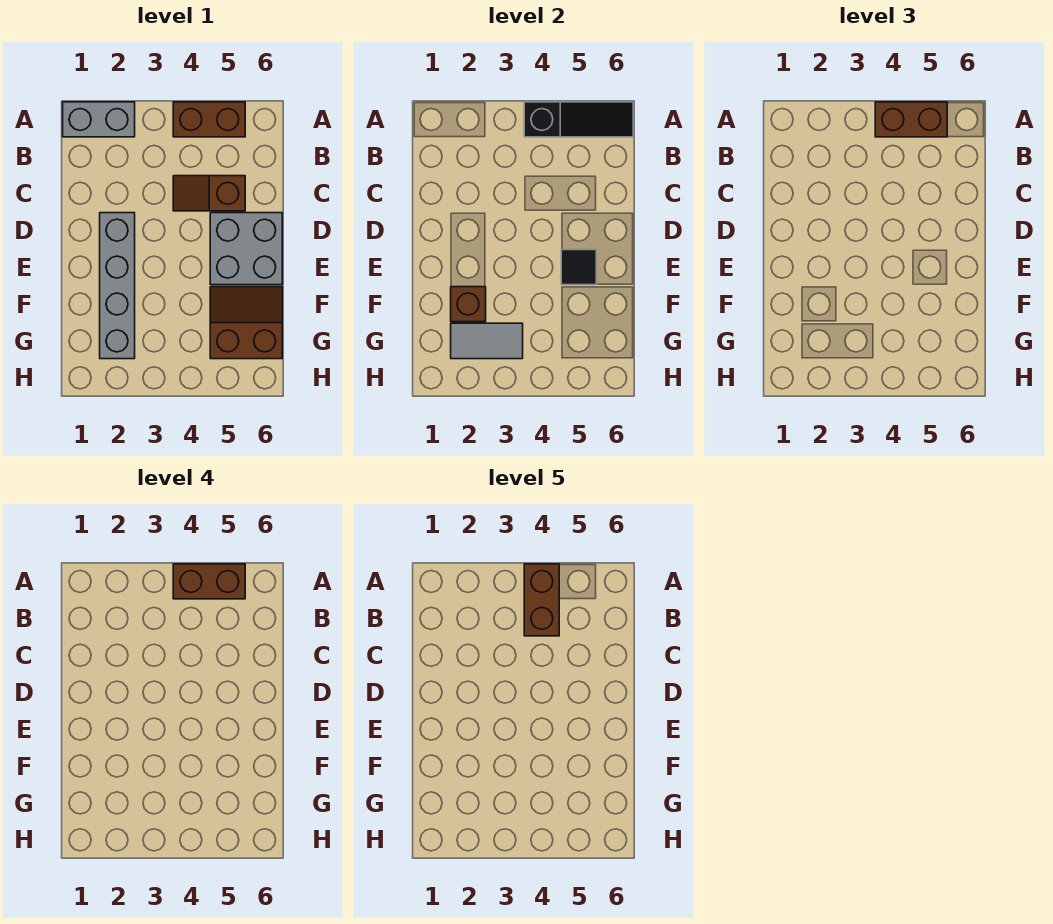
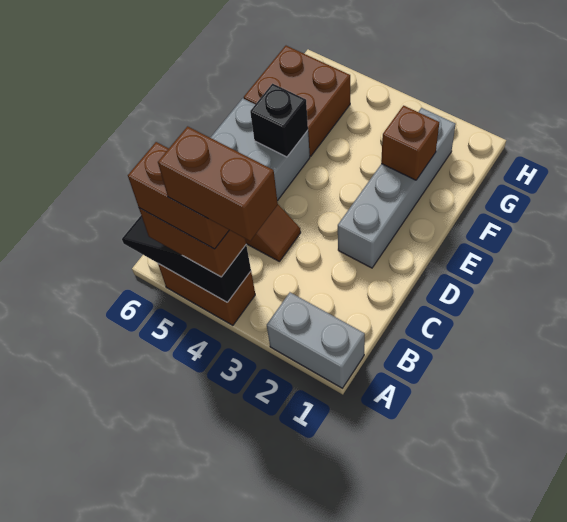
brown 1x2 brick [524,564,559,636] -> brown 1x2 brick turned to [158,126,278,241]
black 1x1 tile [561,250,596,285] -> black 1x1 brick [250,84,308,157]
brown 2x2 slope [210,287,282,359] -> brown 2x2 brick [244,46,350,156]
grey 1x2 tile [451,323,523,359] -> none

